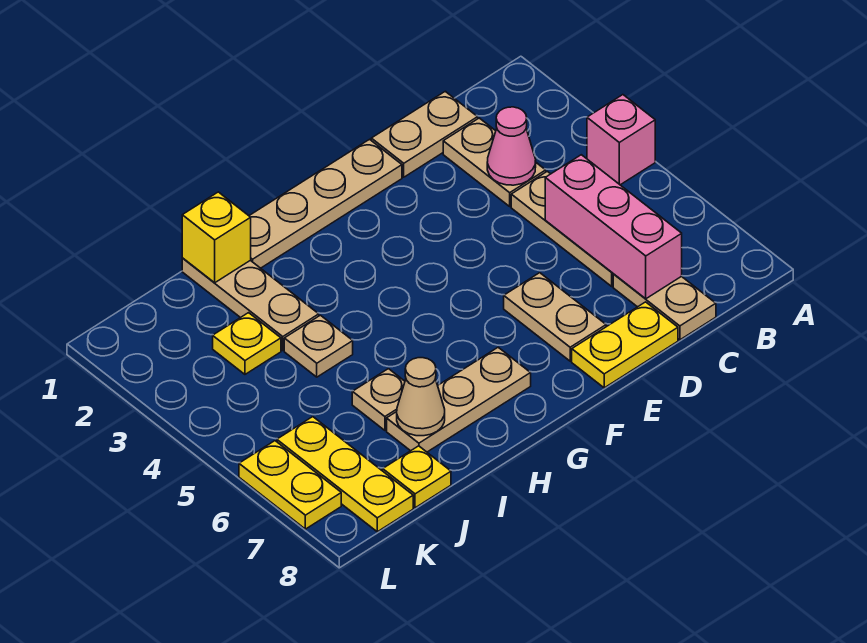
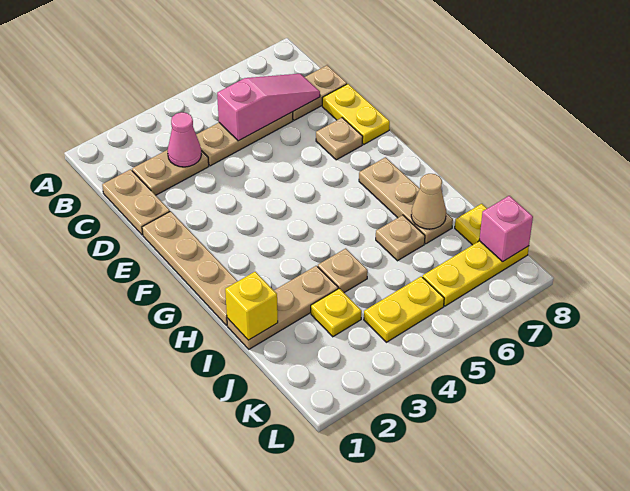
pink 1x1 brick [587,95,655,185] -> pink 1x1 brick moved to [479,196,533,262]
pink 1x3 brick [545,155,682,299] -> pink 1x3 slope [217,74,320,141]
tan 1x2 plate [504,273,606,361] -> tan 1x1 plate [316,118,363,160]
yellow 1x2 plate [239,441,341,529] -> yellow 1x2 plate moved to [364,276,444,342]

